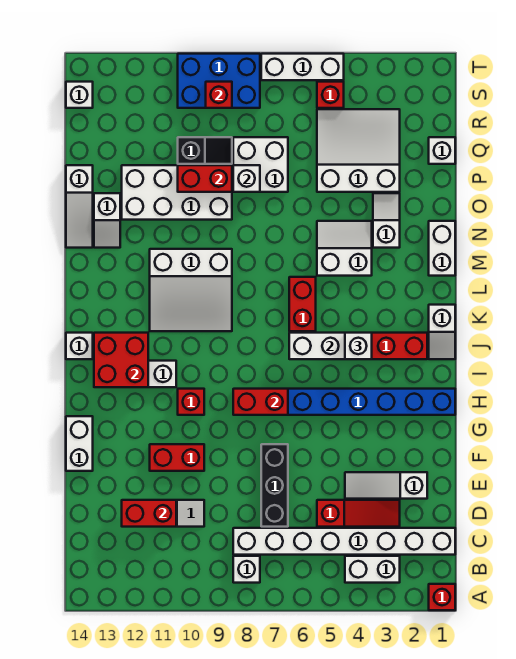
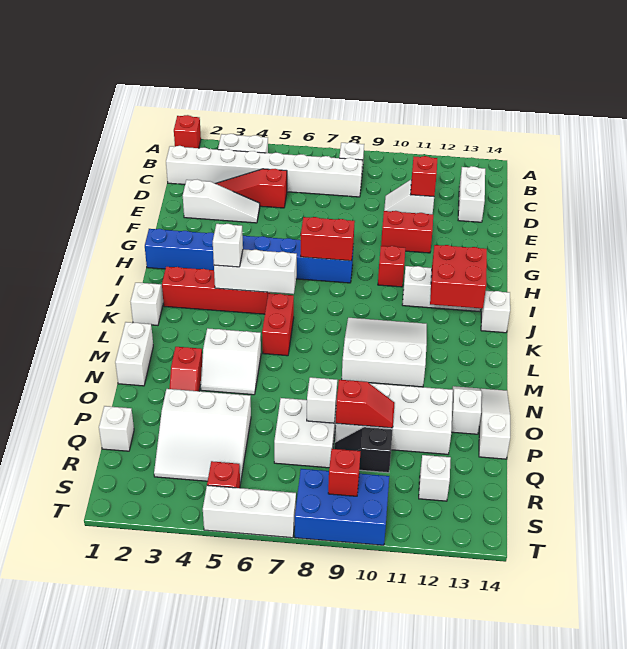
black 1x3 brick [261,444,288,527] -> none
red 1x2 brick [122,500,176,527] -> red 1x1 brick [410,156,437,197]
white 1x2 brick [66,416,93,471] -> white 1x2 brick moved to [458,166,485,222]
white 1x2 slope [373,193,400,248] -> red 1x2 slope [169,347,202,391]
red 1x2 brick [178,165,232,192] -> red 1x2 slope [336,380,395,428]
white 1x1 brick [66,82,93,108] -> white 1x1 brick moved to [419,455,451,501]

